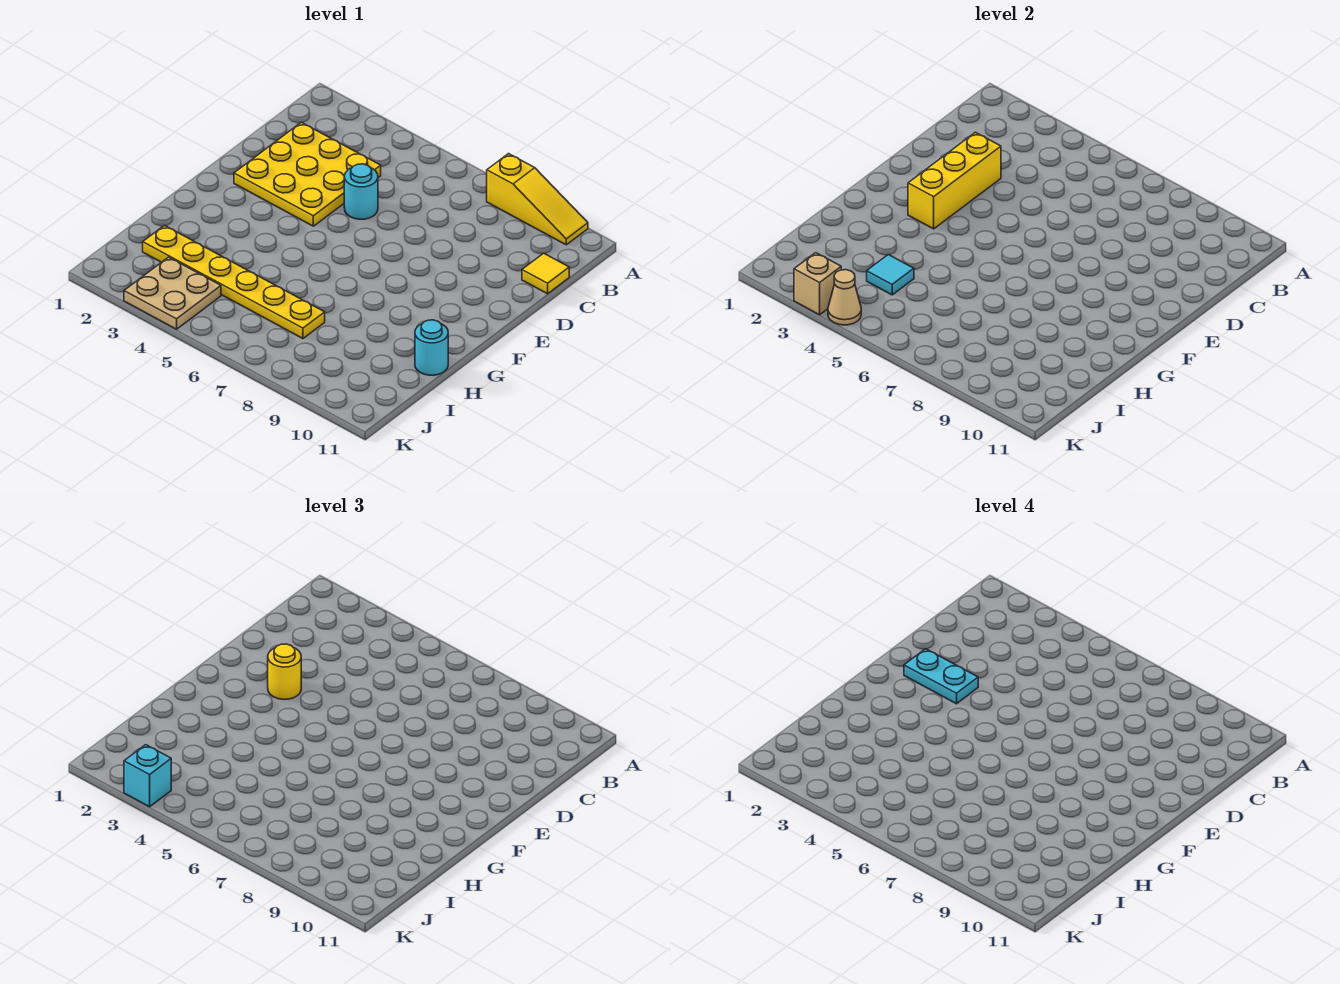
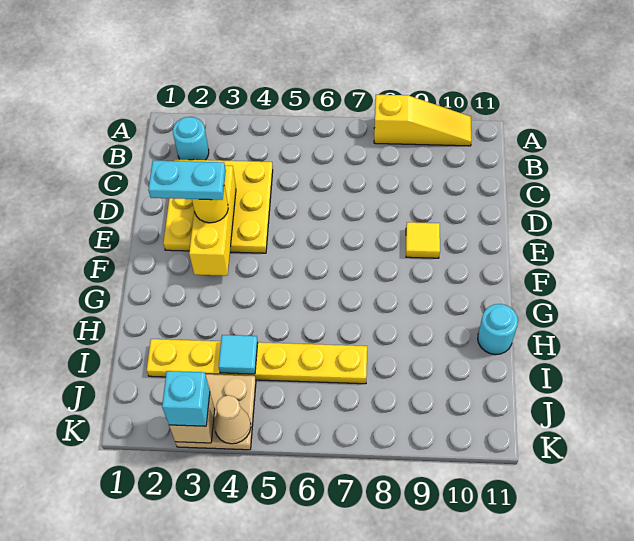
yellow 1x1 tile [522,253,569,294] -> yellow 1x1 tile moved to [406,222,440,258]
cyan 1x1 round brick [344,164,378,219] -> cyan 1x1 round brick moved to [173,117,209,160]

